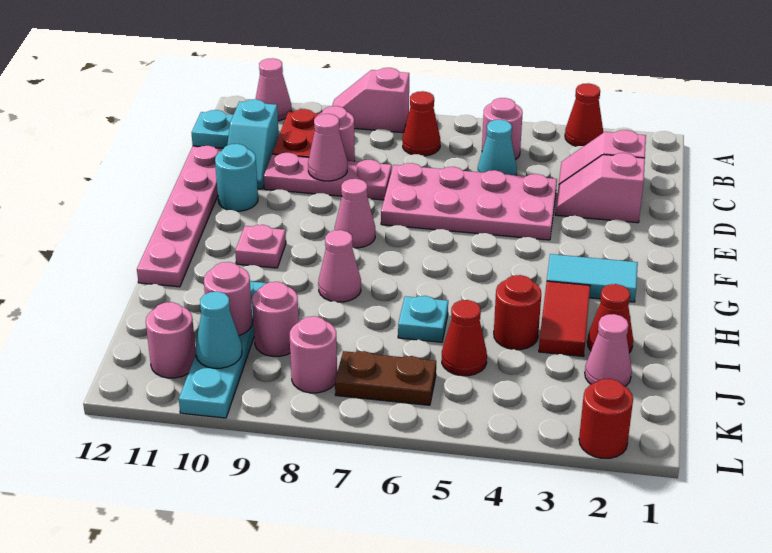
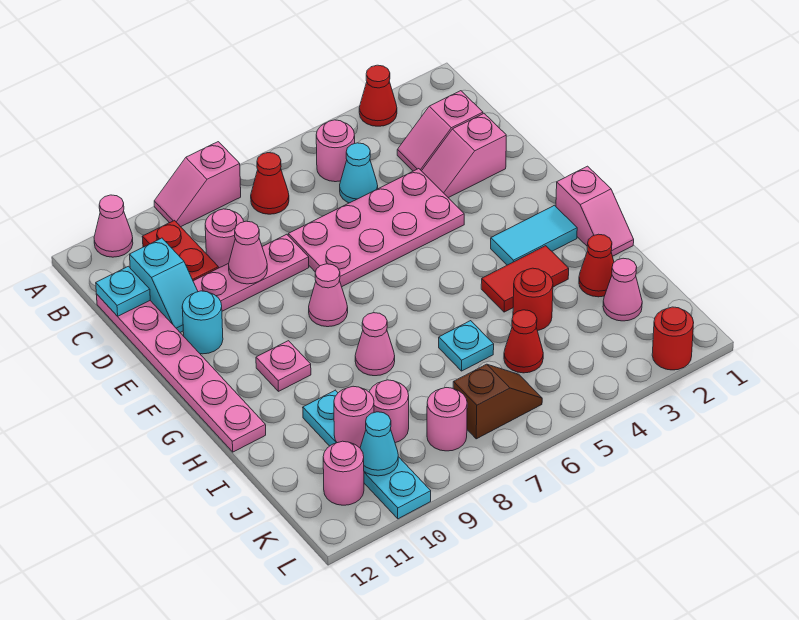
none -> pink 1x2 slope [556,166,634,256]
red 1x2 tile [539,281,590,357] -> red 1x2 tile turned to [481,246,569,312]
brown 1x2 plate [335,351,436,405] -> brown 1x2 slope [453,364,542,439]

